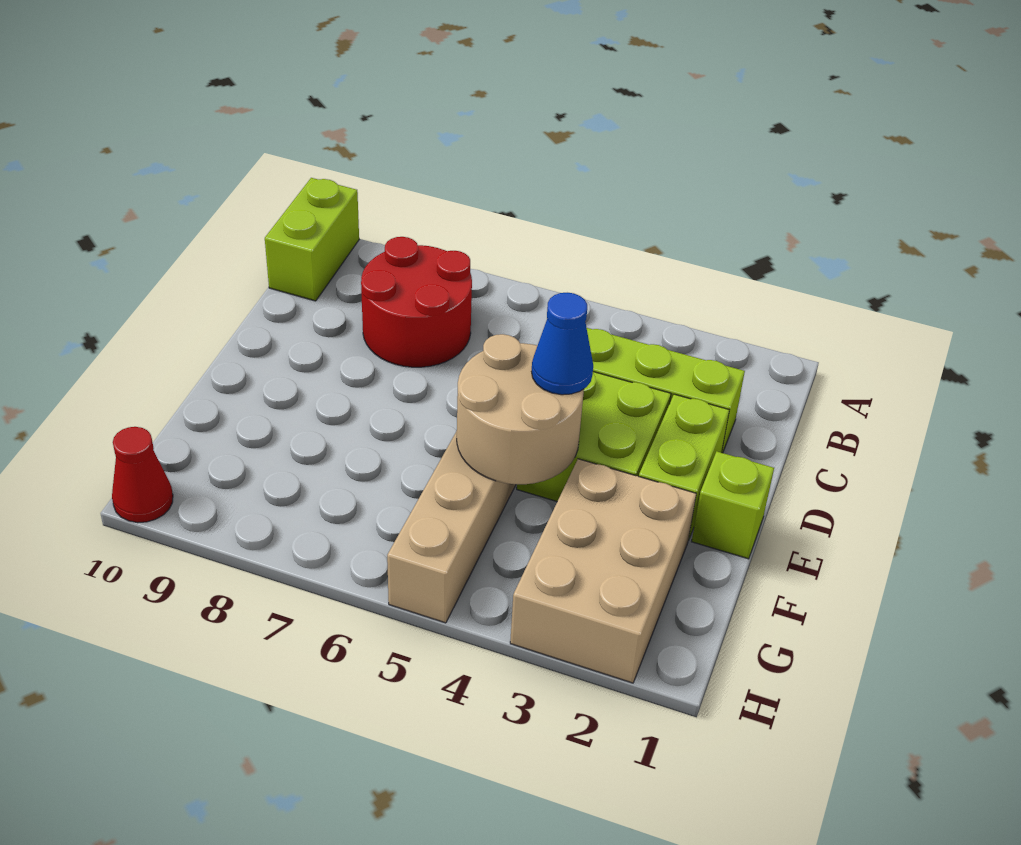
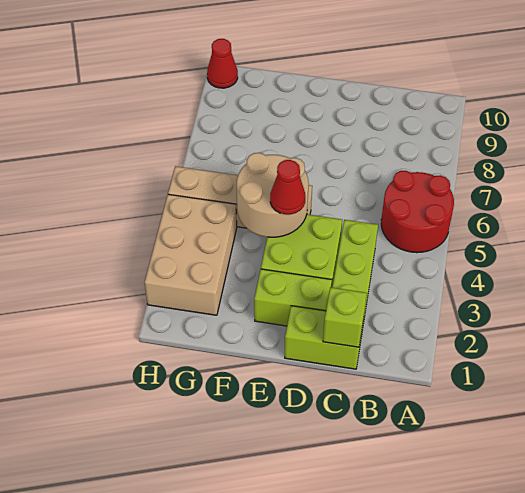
lime 1x2 brick [265,178,359,301] -> lime 1x2 brick moved to [285,306,363,369]
red 2x2 round brick [361,237,472,367] -> red 2x2 round brick moved to [381,171,454,253]
lime 1x1 brick [692,451,774,559] -> lime 1x1 brick moved to [323,287,367,347]
blue 1x1 cone [532,293,593,395] -> red 1x1 cone [270,160,305,215]
tan 2x3 brick [510,459,696,683] -> tan 2x3 brick turned to [145,194,237,315]

